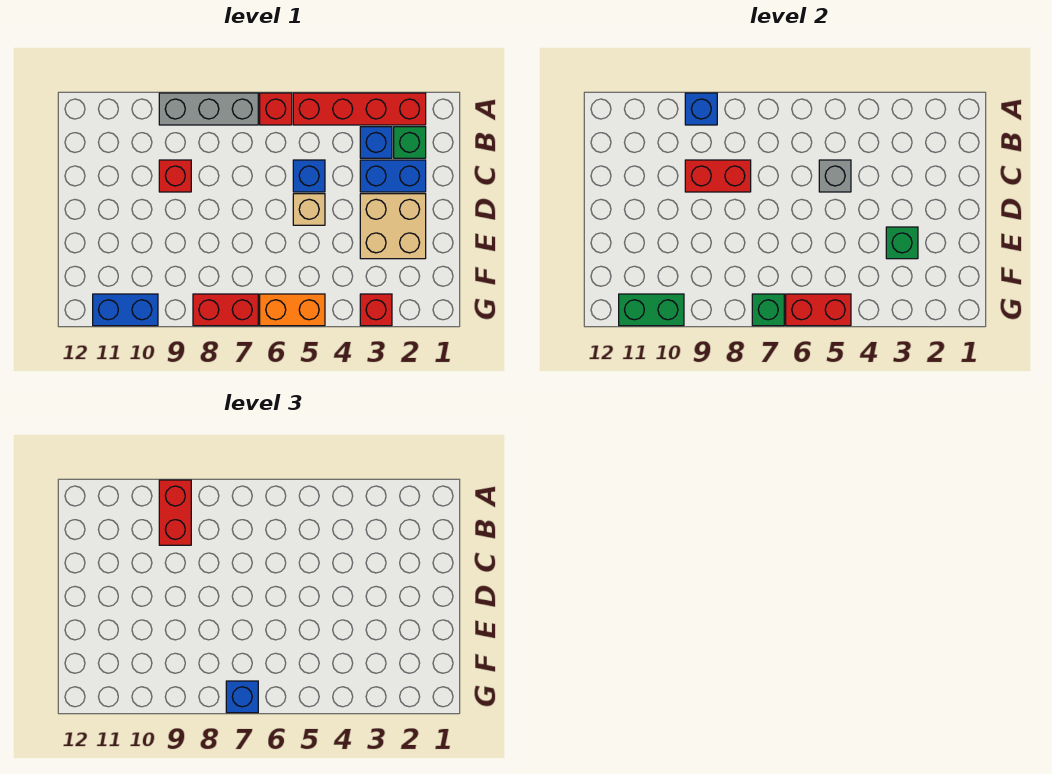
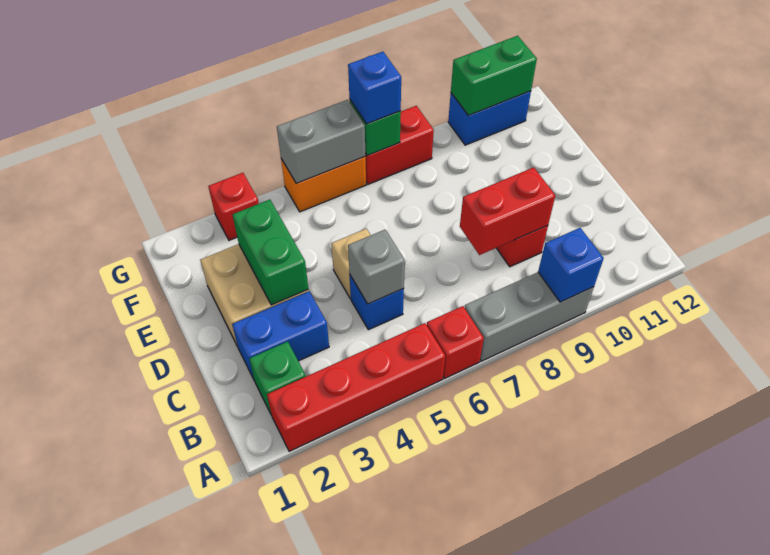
red 1x2 brick [159,480,191,545] -> none
blue 1x1 brick [360,127,392,158] -> none
green 1x1 brick [886,227,918,259] -> green 1x2 brick [232,200,308,305]
red 1x2 brick [786,294,851,326] -> grey 1x2 brick [277,100,365,183]

